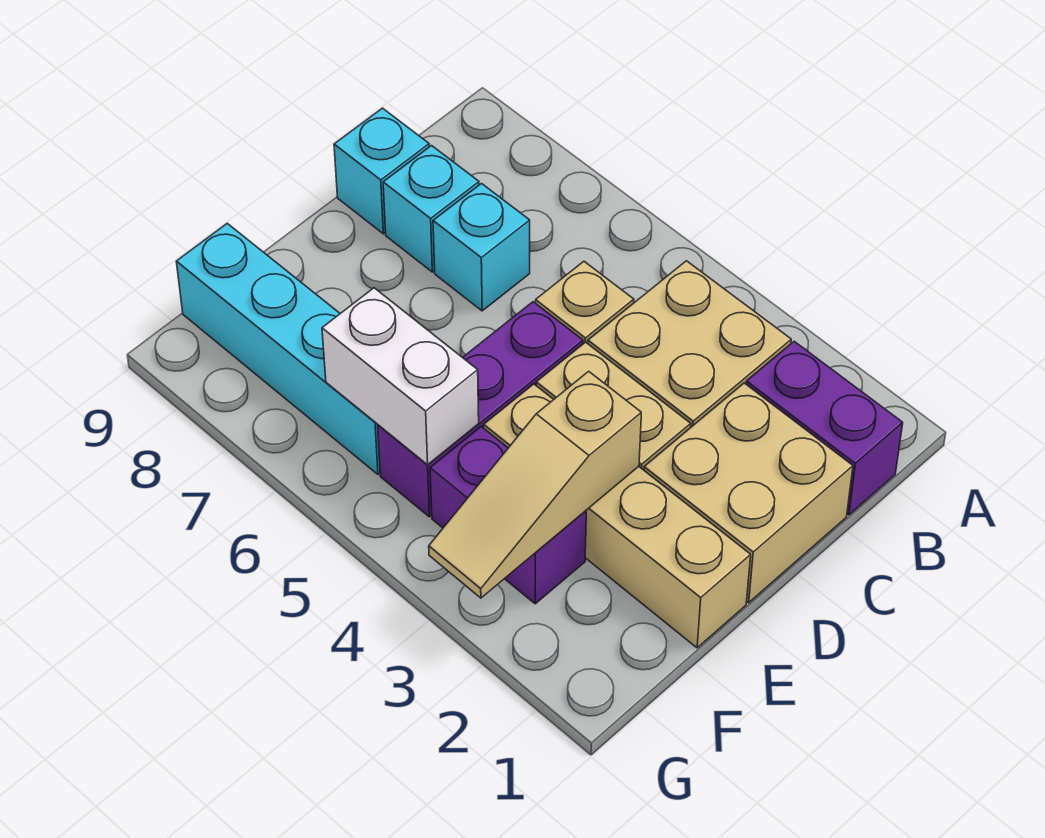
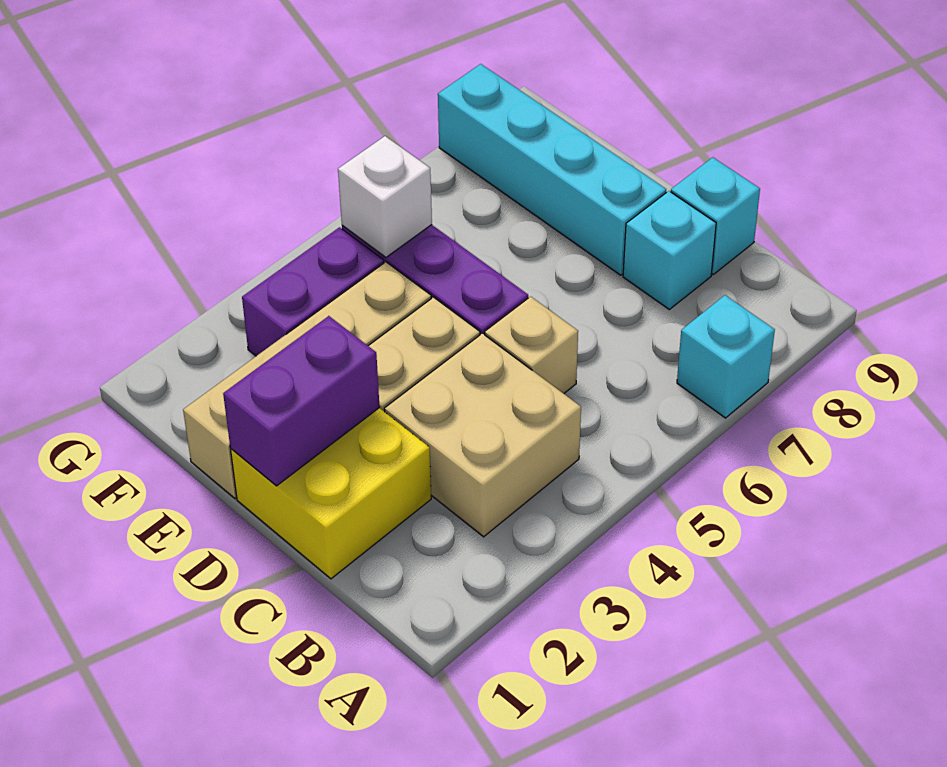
purple 1x2 brick [746,341,903,515] -> purple 1x2 brick moved to [223,316,380,486]
tan 2x2 brick [644,383,853,603] -> yellow 2x2 brick [231,408,431,579]
cyan 1x1 brick [433,184,530,311] -> cyan 1x1 brick moved to [677,295,775,418]
tan 1x3 slope [429,371,641,598] -> none
white 1x2 brick [322,288,479,465] -> white 1x1 brick [338,136,432,257]
cyan 1x4 brick [176,223,380,474] -> cyan 1x4 brick turned to [438,64,666,275]

